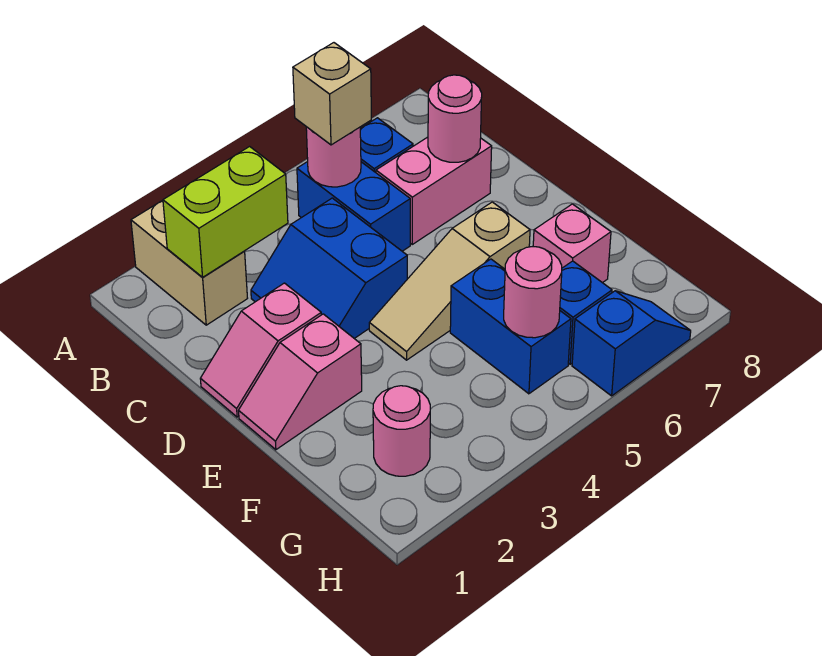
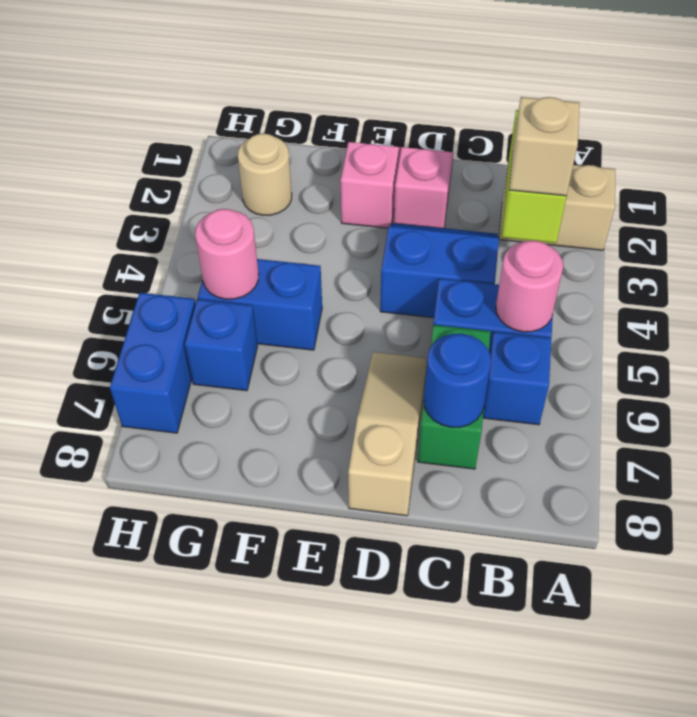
tan 1x1 brick [293,43,371,145] -> tan 1x1 brick moved to [509,97,580,196]
pink 1x2 brick [376,137,492,244] -> green 1x2 brick [418,325,491,469]
pink 1x1 round brick [428,75,482,162] -> blue 1x1 round brick [424,333,491,427]
tan 1x3 slope [369,202,530,360] -> tan 1x3 slope moved to [348,352,427,516]
pink 1x1 brick [533,204,611,283] -> none
pink 1x1 round brick [373,386,430,476] -> tan 1x1 round brick [238,133,292,215]
blue 1x2 slope [572,291,691,396] -> blue 1x2 brick [110,293,196,433]

